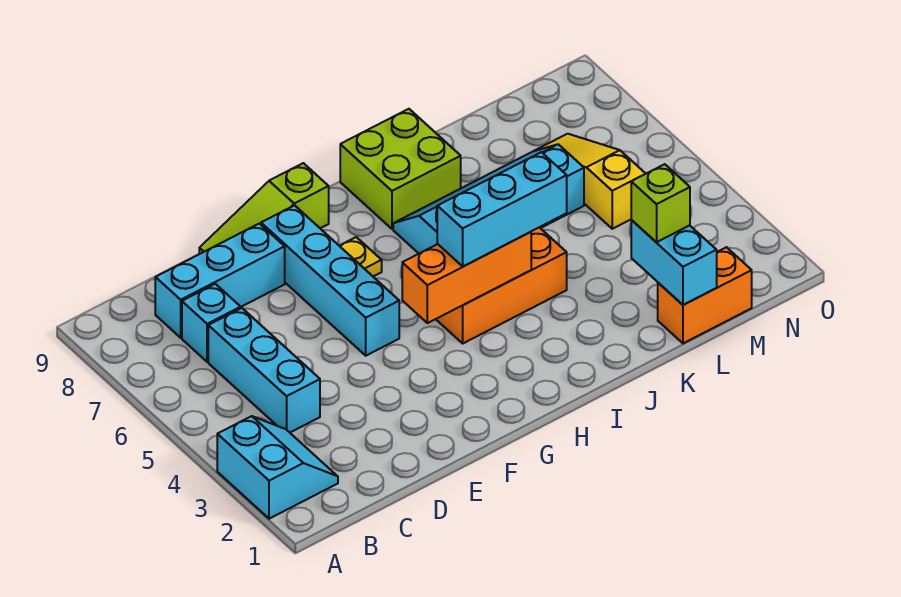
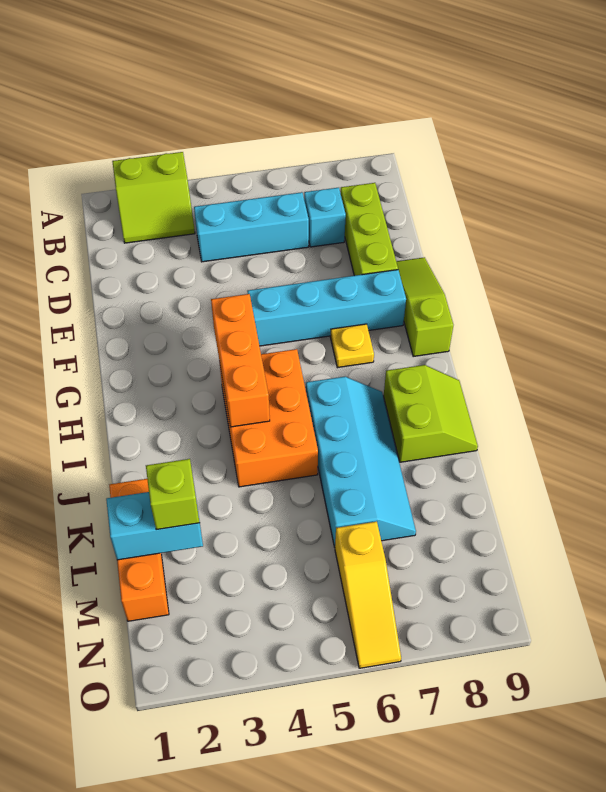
cyan 2x2 slope [217,416,338,519] -> lime 2x2 slope [112,152,195,243]
cyan 1x3 brick [155,224,285,338] -> lime 1x3 brick [341,183,398,276]
cyan 1x3 brick [437,152,567,266] -> none
lime 2x2 brick [340,109,461,229] -> lime 2x2 slope [384,365,478,462]
orange 1x2 brick [658,247,752,343] -> orange 1x3 brick [109,479,169,621]
yellow 1x3 slope [535,134,646,229] -> yellow 1x3 slope turned to [335,521,401,668]

